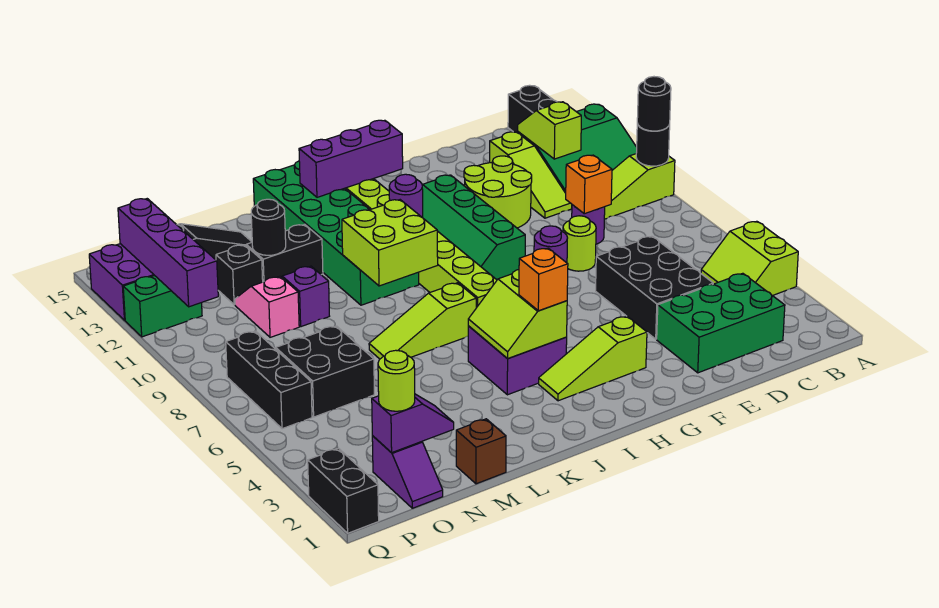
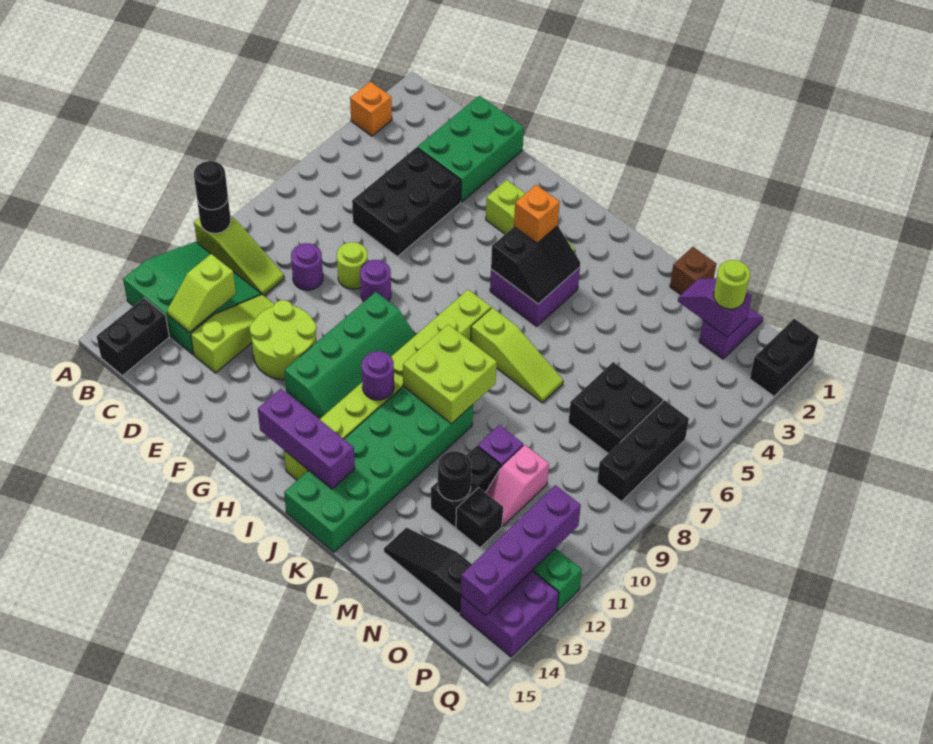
lime 2x2 slope [701,221,798,296] -> none
green 2x3 brick [657,273,785,373] -> green 2x3 brick turned to [417,96,524,202]
orange 1x1 brick [566,155,612,214] -> orange 1x1 brick moved to [350,82,392,136]
lime 2x2 slope [468,270,567,359] -> black 2x2 slope [491,226,580,304]
black 1x2 brick [246,224,323,282] -> black 1x2 brick turned to [431,446,501,527]

